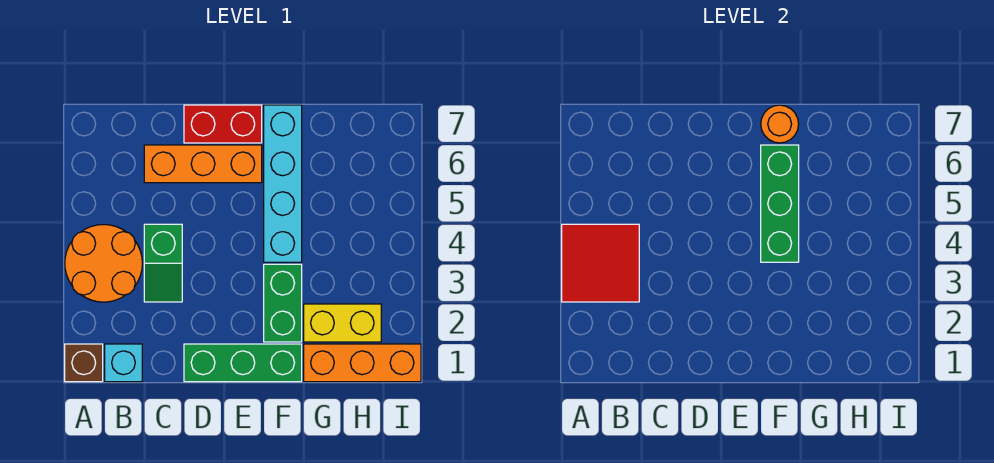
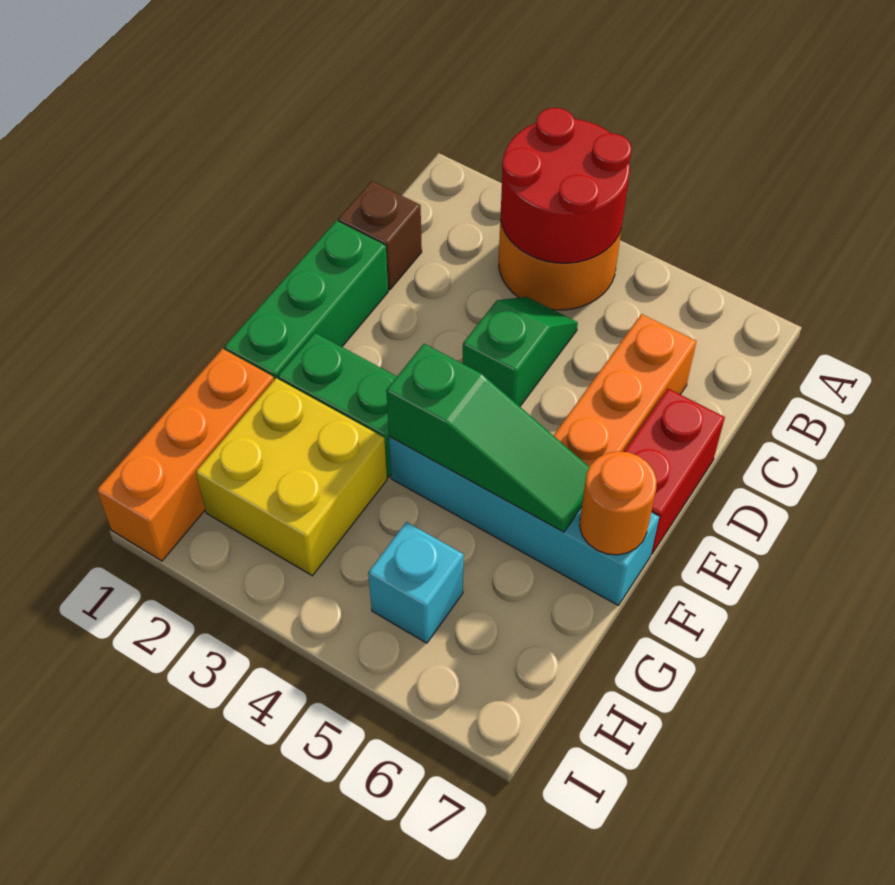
brown 1x1 brick [65,344,103,382] -> brown 1x1 brick moved to [338,181,422,290]
red 2x2 tile [562,224,639,302] -> red 2x2 round brick [501,108,632,263]
cyan 1x1 brick [105,344,142,382] -> cyan 1x1 brick moved to [368,522,464,643]
green 1x2 slope [144,224,182,302] -> green 1x2 slope turned to [463,297,578,406]
green 1x3 brick [761,145,799,262] -> green 1x3 slope [386,344,589,532]
yellow 1x2 brick [304,304,381,342] -> yellow 2x2 brick [196,378,387,576]

